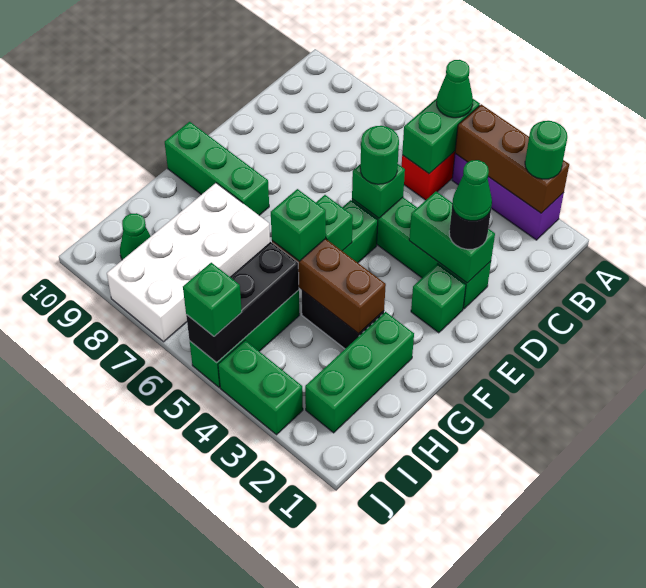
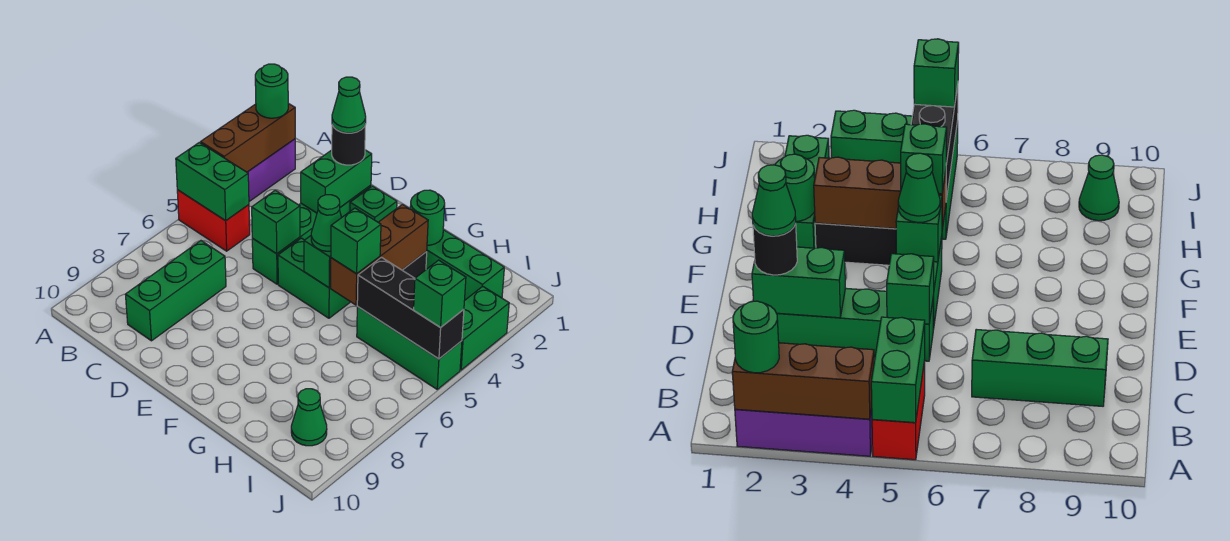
green 1x1 cone [437,60,473,118] -> green 1x1 cone moved to [311,195,342,251]
green 1x1 round brick [360,126,399,184] -> green 1x1 round brick moved to [410,190,445,245]
green 1x3 brick [165,122,269,215] -> green 1x3 brick moved to [125,241,226,341]
white 2x4 brick [107,183,270,342] -> none

